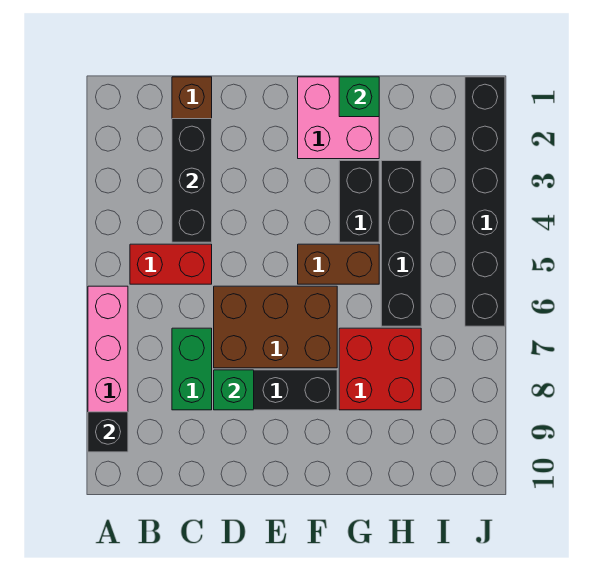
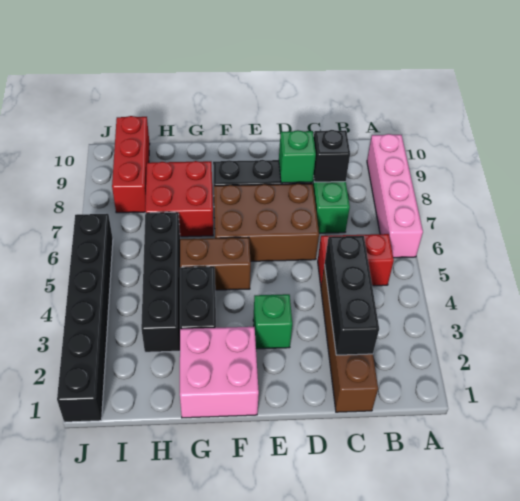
black 1x1 brick [88,412,128,452] -> black 1x1 brick moved to [313,130,350,182]
green 1x1 brick [339,77,379,117] -> green 1x1 brick moved to [253,294,292,349]
none -> red 1x3 brick [112,116,150,213]

